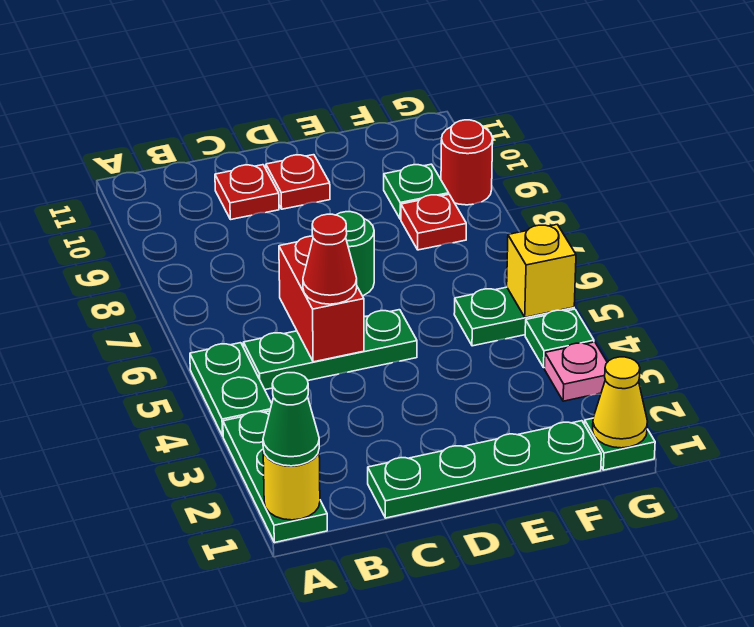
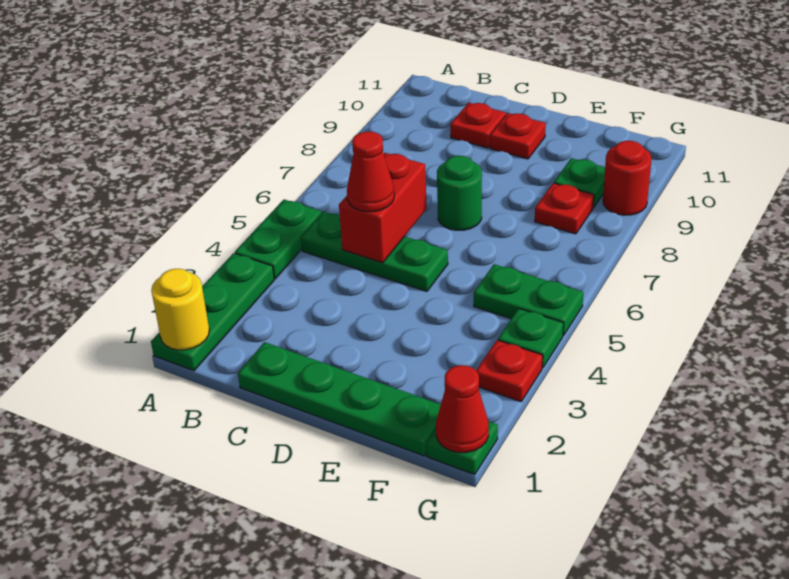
green 1x1 cone [263,373,319,466] -> none
yellow 1x1 cone [593,357,648,448] -> red 1x1 cone [436,365,489,453]
pink 1x1 plate [544,342,607,401] -> red 1x1 plate [476,340,543,402]
yellow 1x1 brick [507,224,576,317] -> none

